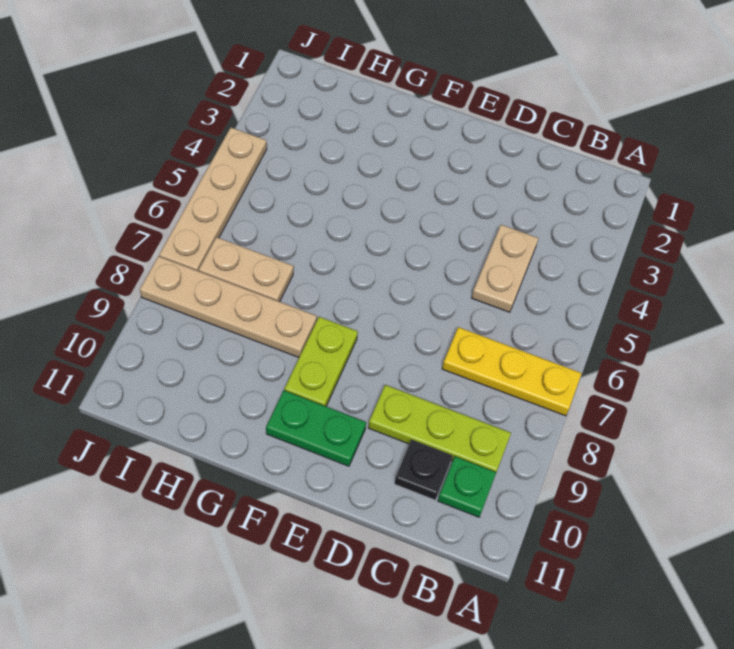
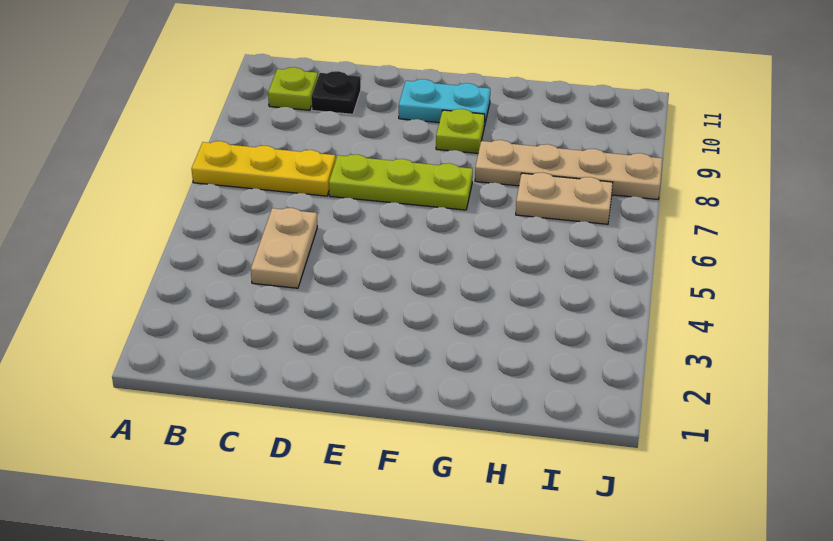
lime 1x3 plate [368,385,511,472] -> lime 1x3 plate moved to [329,154,473,210]
green 1x1 plate [438,457,496,517] -> lime 1x1 plate [268,67,318,110]
green 1x2 plate [266,391,366,466] -> cyan 1x2 plate [399,79,490,127]
lime 1x2 plate [284,317,358,406] -> lime 1x1 plate [436,109,485,153]
tan 1x4 plate [159,128,267,271] -> none

